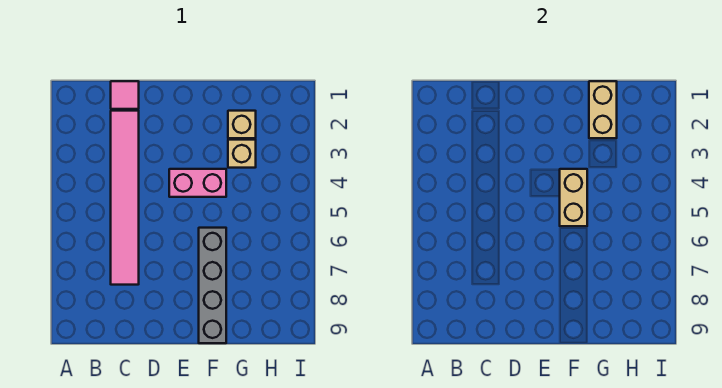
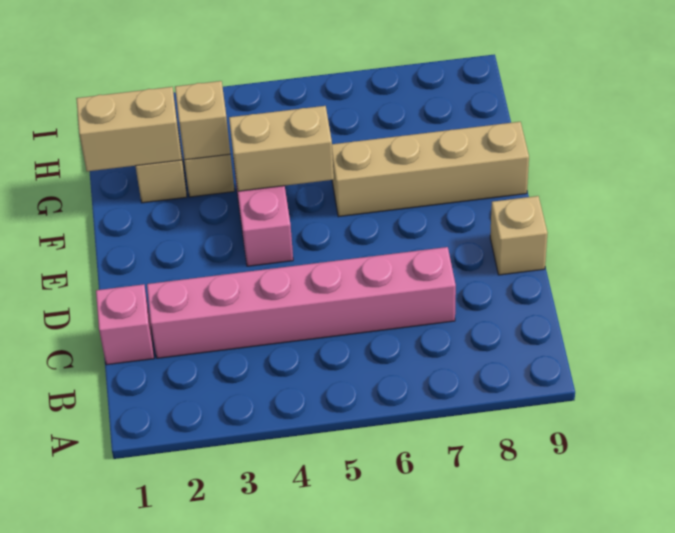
pink 1x1 tile [111,81,139,109] -> pink 1x1 brick [96,284,154,365]
pink 1x6 tile [111,111,139,285] -> pink 1x6 brick [147,247,456,358]
none -> tan 1x1 brick [490,196,547,275]
grey 1x4 brick [199,228,226,343] -> tan 1x4 brick [332,122,529,217]
none -> tan 1x1 brick [175,81,230,160]

